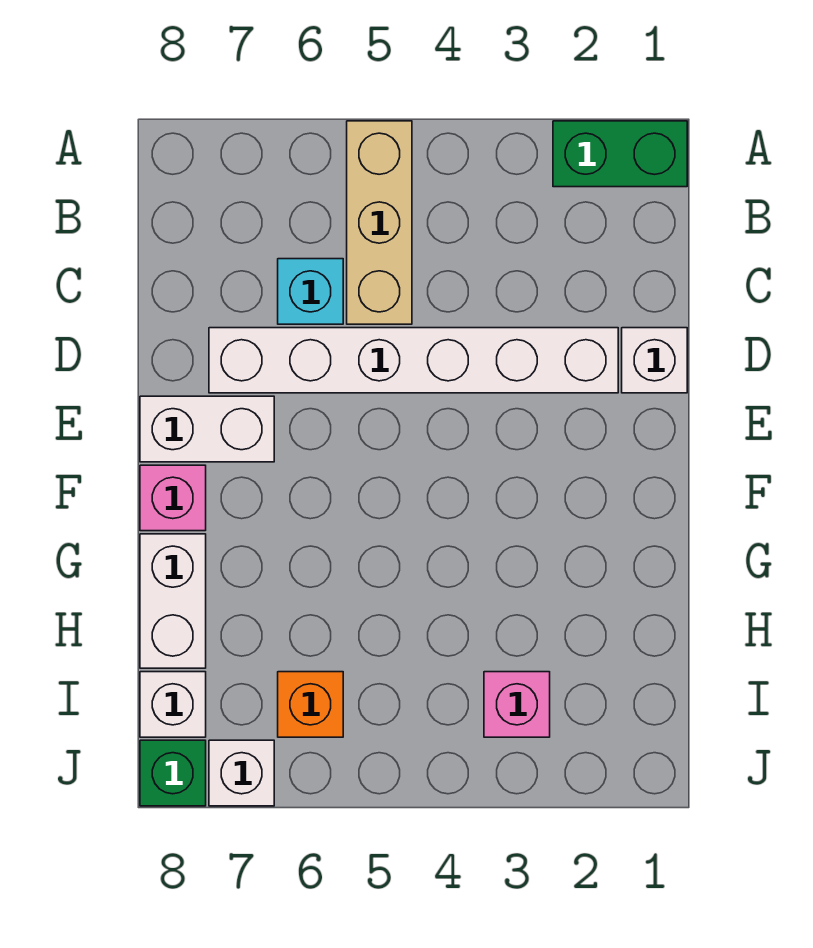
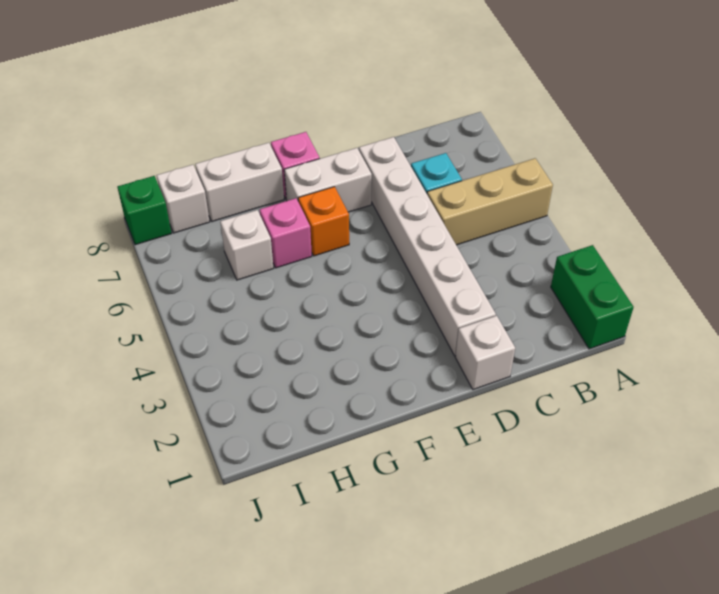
white 1x2 brick [140,396,274,462] -> white 1x2 brick turned to [284,148,372,212]
pink 1x1 brick [484,672,550,737] -> pink 1x1 brick moved to [260,198,312,268]
orange 1x1 brick [278,672,343,737] -> orange 1x1 brick moved to [298,187,349,256]
white 1x1 brick [209,740,274,806] -> white 1x1 brick moved to [220,210,274,280]

